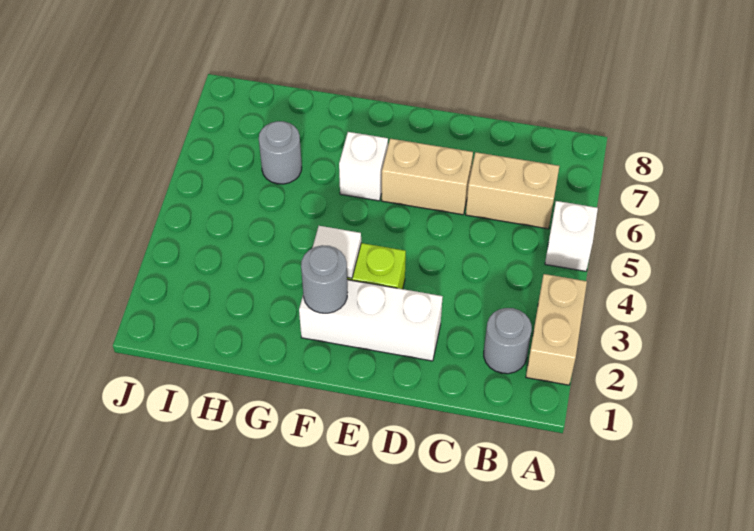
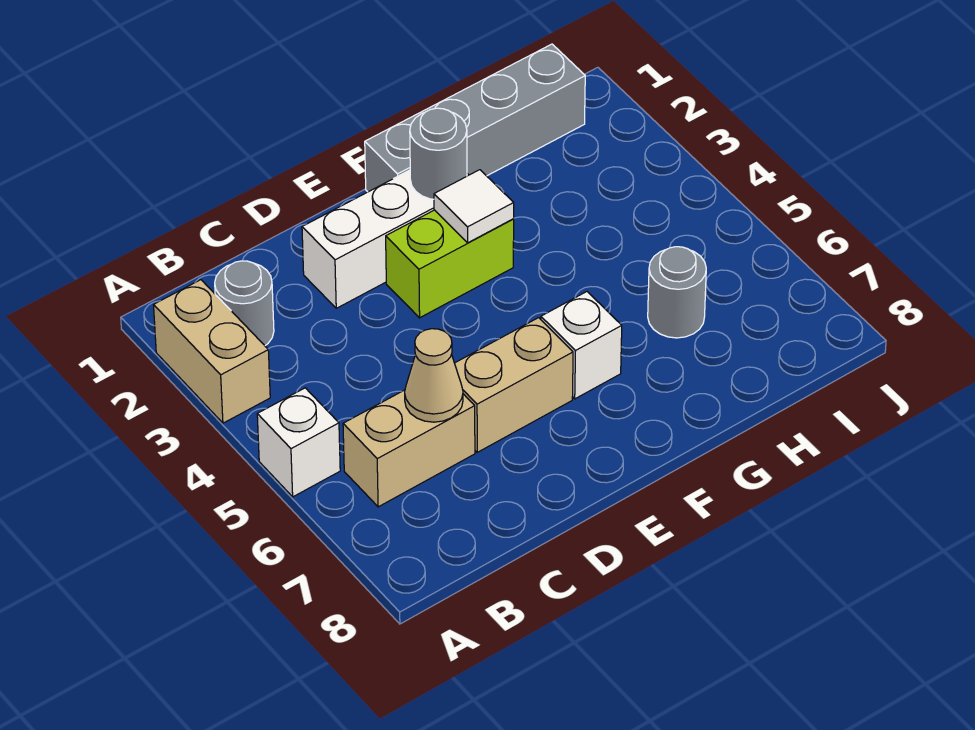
none -> tan 1x1 cone [405,329,463,422]
none -> grey 1x4 brick [365,44,585,192]

